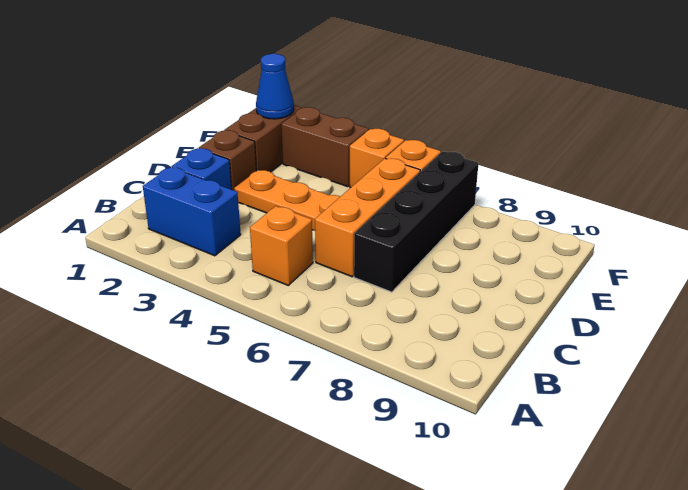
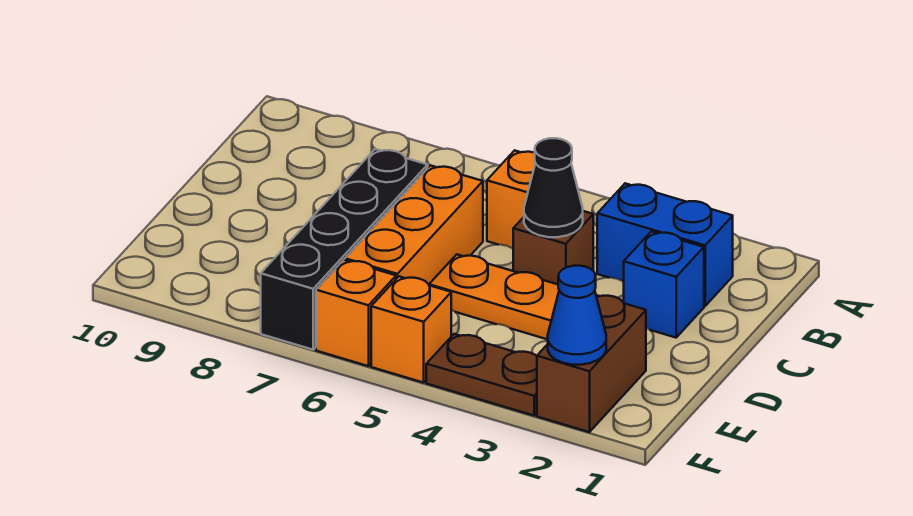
none -> black 1x1 cone [524,138,583,237]
brown 1x1 brick [199,130,256,190] -> brown 1x1 brick moved to [513,211,593,284]
brown 1x2 brick [281,107,369,187] -> brown 1x2 plate [426,334,537,416]

